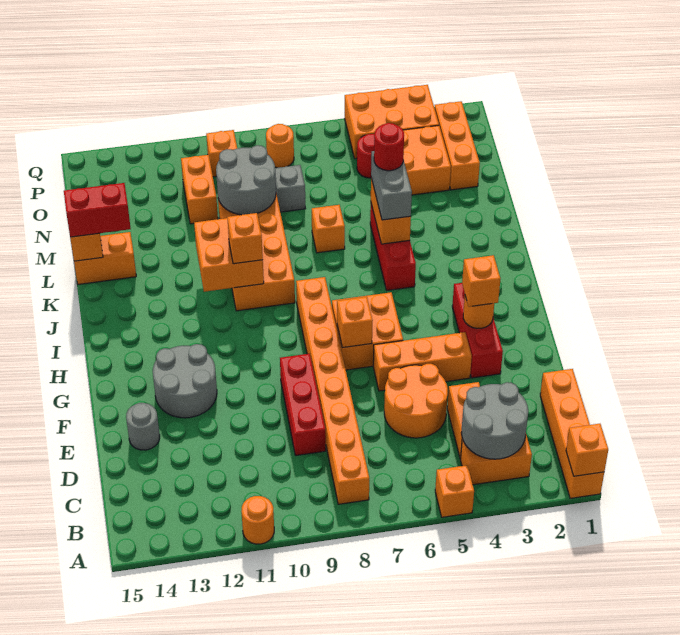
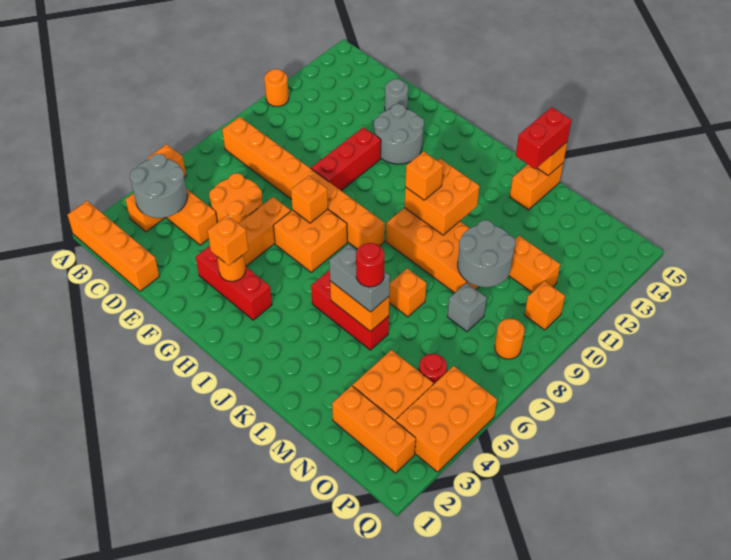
orange 1x1 brick [566,424,608,476] -> none
red 1x3 brick [280,354,326,455] -> red 1x3 brick turned to [311,127,381,190]

